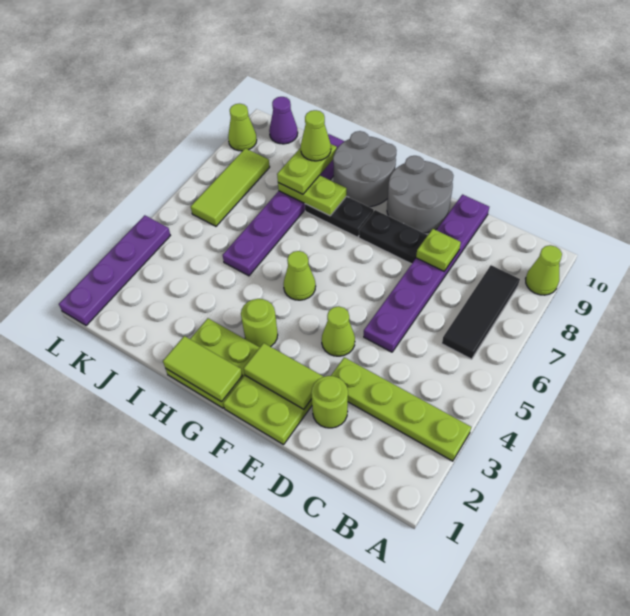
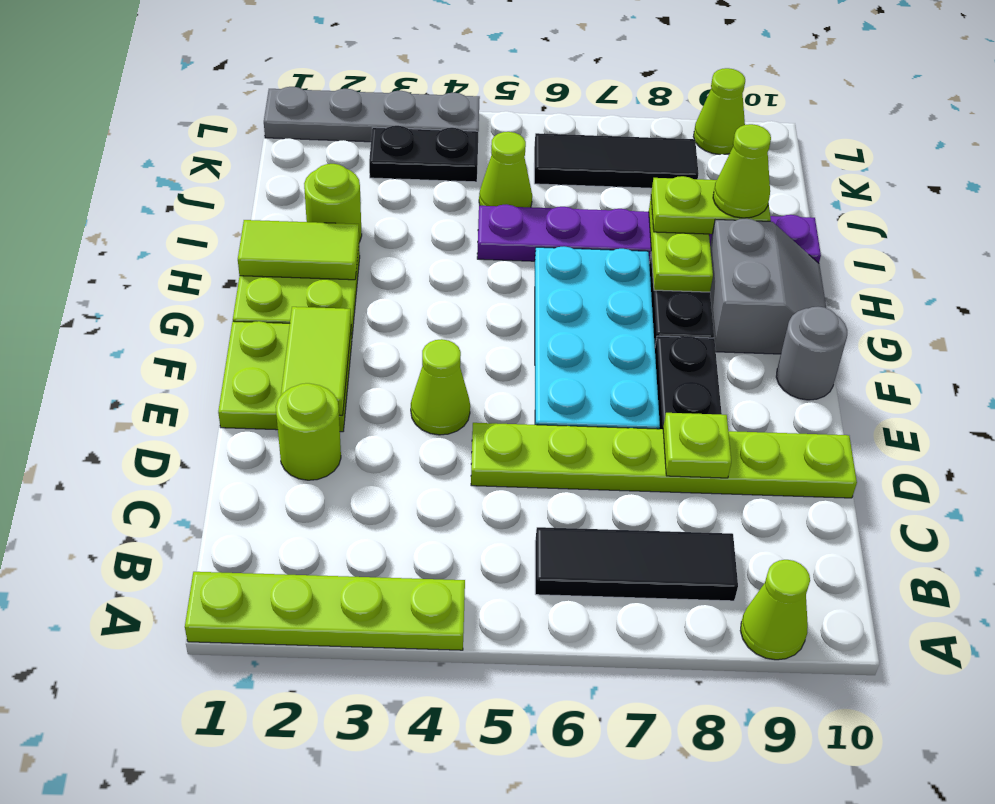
lime 1x4 plate [331,357,471,461] -> lime 1x4 plate turned to [185,572,465,650]
purple 1x6 plate [364,195,489,352] -> lime 1x6 plate [471,423,857,498]
none -> cyan 2x4 plate [535,246,660,429]
grey 2x2 round brick [387,156,453,233] -> grey 1x1 round brick [776,307,847,400]
lime 1x2 tile [163,336,242,402] -> lime 1x2 tile turned to [238,220,359,280]
lime 1x1 round brick [241,299,278,347] -> lime 1x1 round brick moved to [304,164,362,242]
lime 1x1 cone [284,251,316,300] -> lime 1x1 cone moved to [479,132,532,207]
grey 2x2 round brick [333,131,397,207] -> grey 2x2 slope [710,218,826,354]
none -> black 1x2 plate [369,126,479,182]
lime 1x3 tile [191,148,270,226] -> black 1x3 tile [534,133,699,188]
purple 1x1 cone [269,97,298,144] -> none
purple 1x4 plate [59,215,170,326] -> grey 1x4 plate [264,87,480,142]

